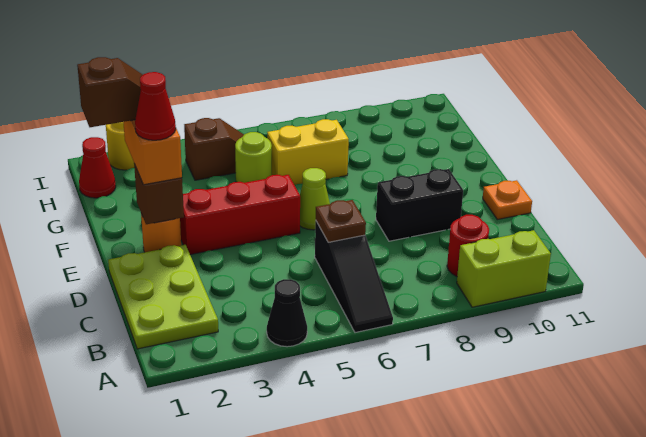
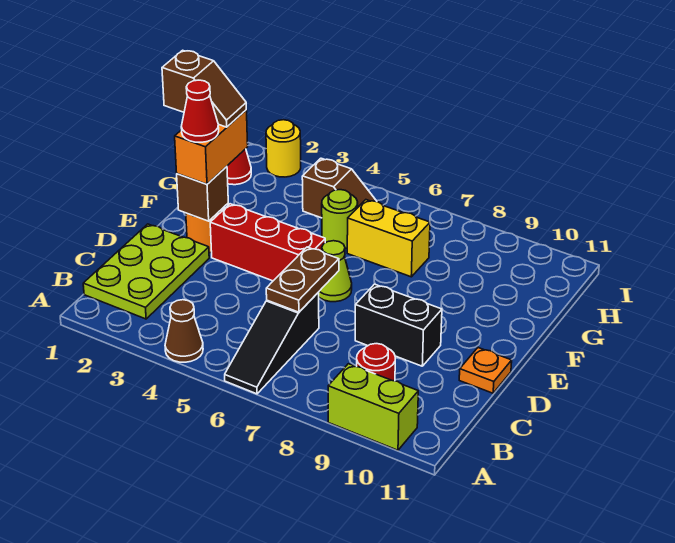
black 1x1 cone [267,279,307,347] -> brown 1x1 cone [165,300,203,362]
brown 1x1 plate [316,200,366,242] -> brown 1x2 plate [266,247,339,312]

